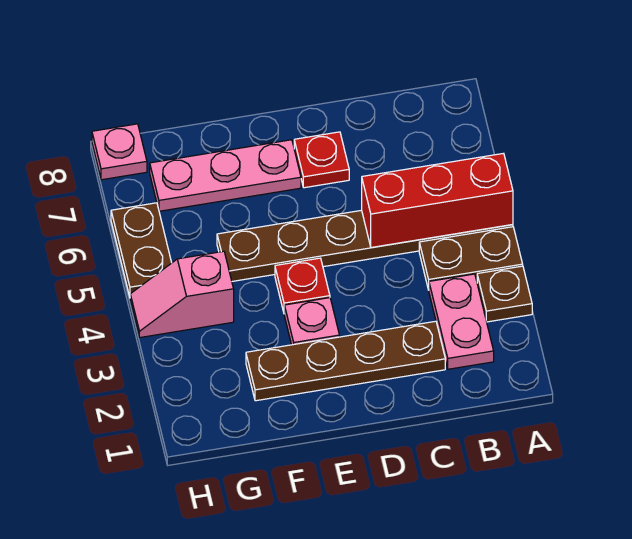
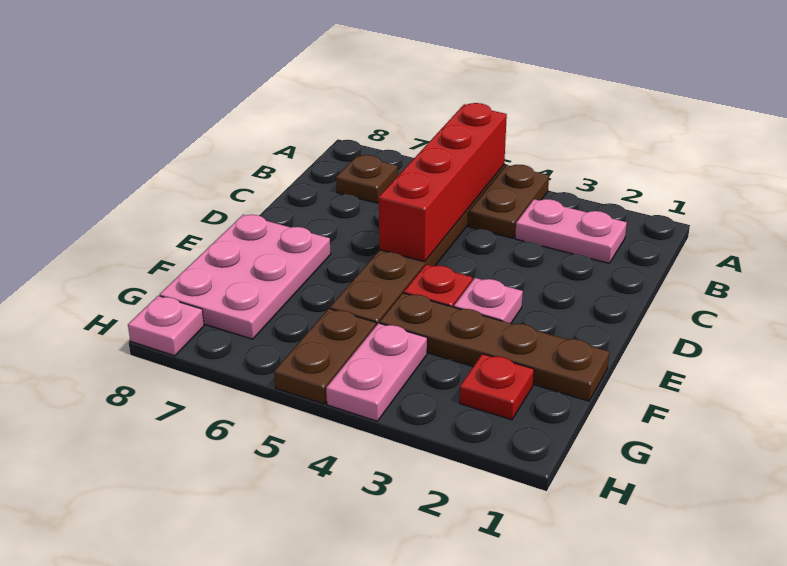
brown 1x1 plate [477,266,532,322] -> brown 1x1 plate moved to [336,155,398,203]
red 1x3 brick [362,153,513,248] -> red 1x4 brick [379,103,507,262]
brown 1x4 plate [246,321,445,401] -> brown 1x4 plate turned to [380,293,609,401]
red 1x1 plate [294,132,349,188] -> red 1x1 plate moved to [460,354,534,420]
pink 1x3 plate [150,140,301,211] -> pink 2x3 plate [160,215,331,339]
pink 1x2 slope [130,251,234,337] -> pink 1x2 plate [326,323,427,421]
brown 1x2 plate [111,203,172,297] -> brown 1x2 plate turned to [274,309,376,404]

